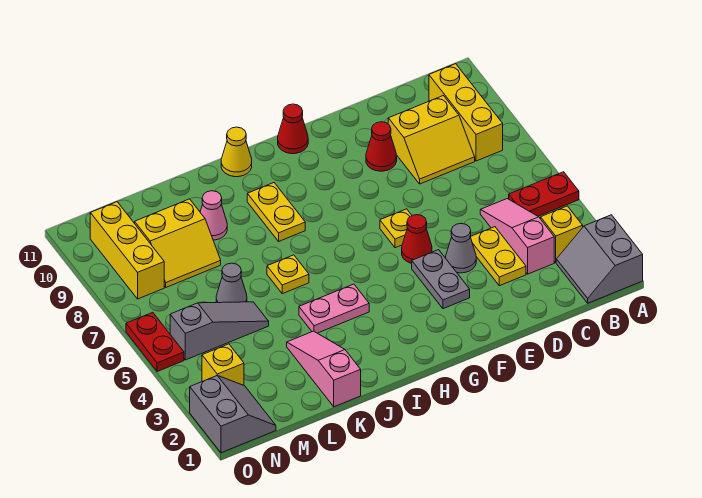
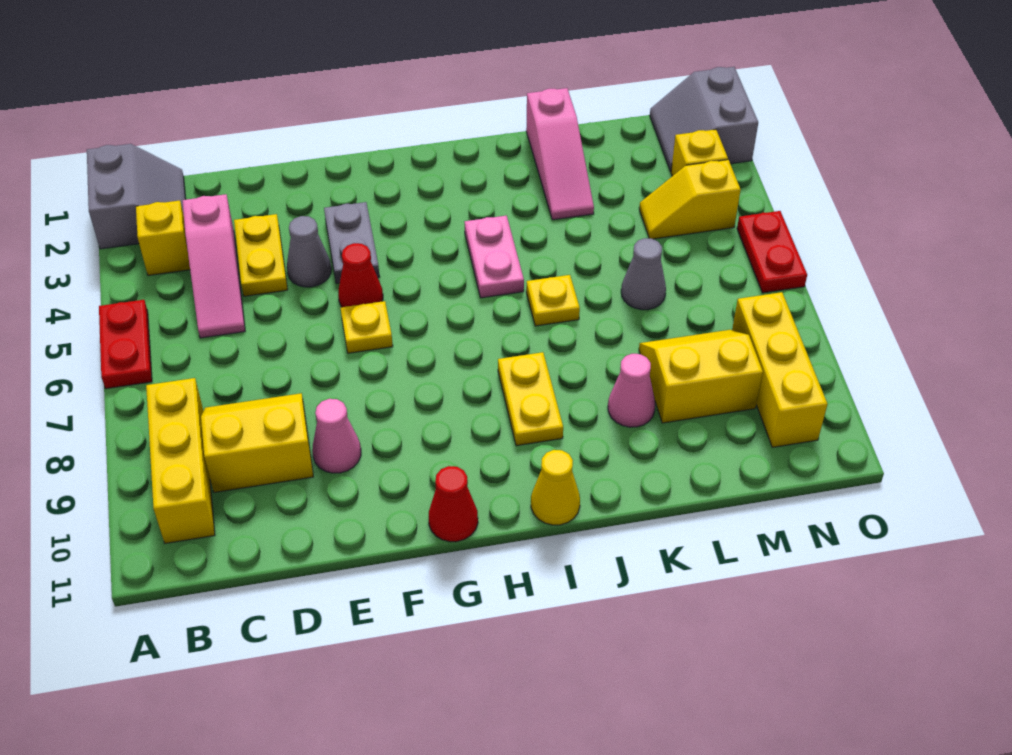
red 1x2 plate [509,172,579,216] -> red 1x2 plate turned to [99,300,152,389]
red 1x1 cone [366,122,397,171] -> pink 1x1 cone [312,399,361,473]
pink 1x2 plate [299,284,369,333] -> pink 1x2 plate turned to [465,216,524,298]
grey 1x3 slope [170,302,269,360] -> none
none -> yellow 1x2 slope [639,160,741,239]

